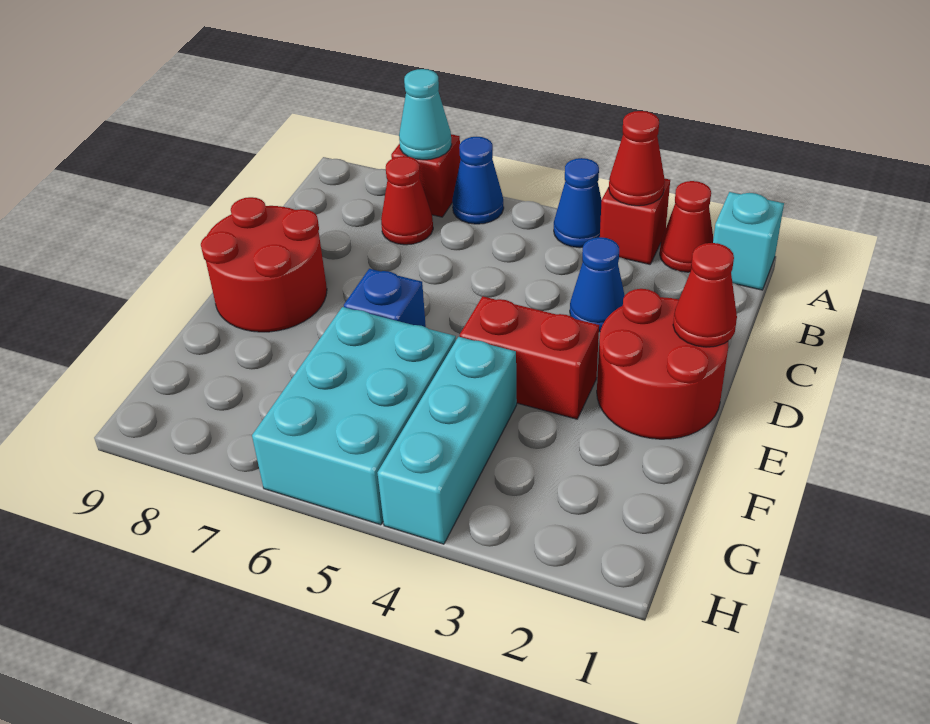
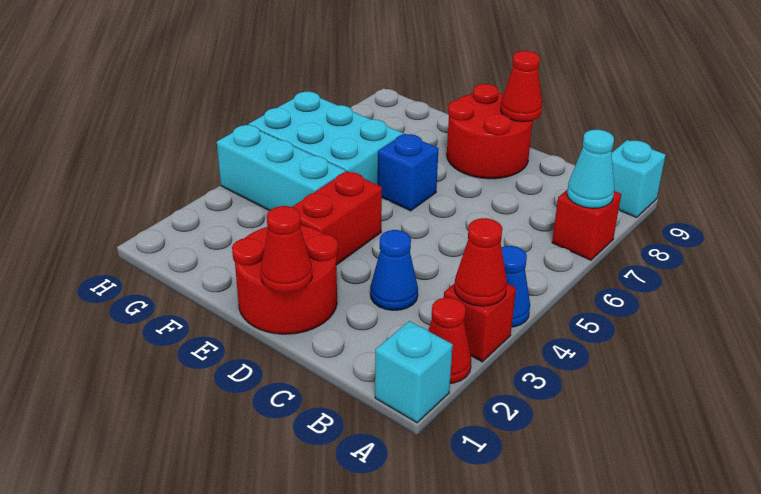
blue 1x1 cone [452,137,504,224] -> none
none -> cyan 1x1 brick [612,140,666,217]
red 1x1 cone [381,156,433,245] -> red 1x1 cone moved to [501,51,542,122]

